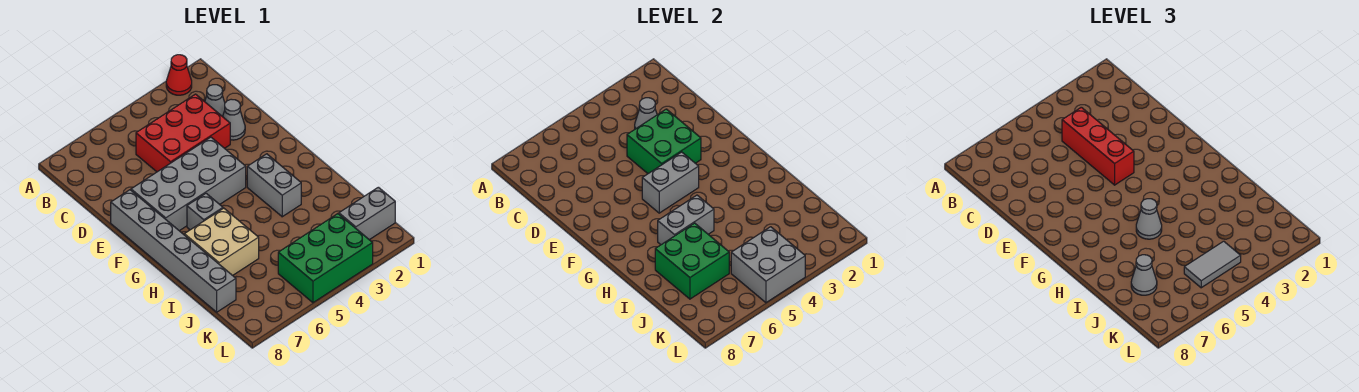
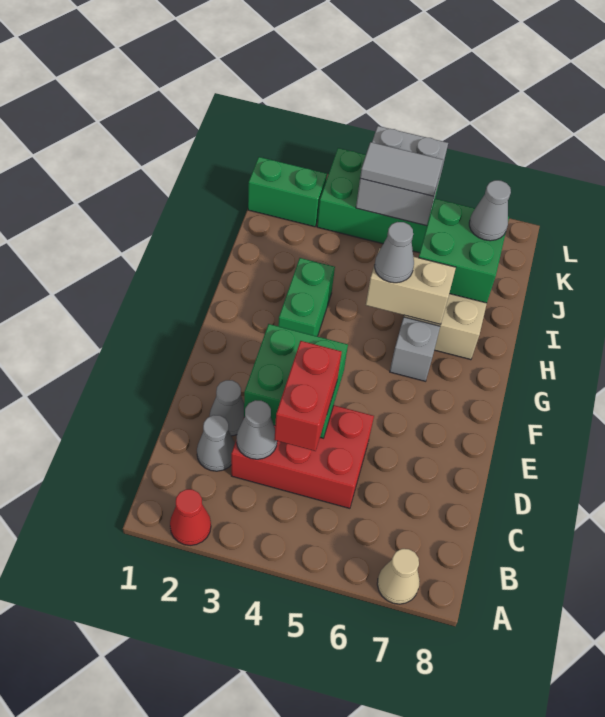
none -> tan 1x1 cone [377,549,420,604]
red 1x3 brick [1062,107,1134,185] -> red 1x2 brick [274,341,342,451]
grey 2x4 brick [131,137,246,231] -> none
grey 1x6 brick [111,190,236,312] -> none
grey 1x2 brick [642,152,699,213] -> none
grey 1x2 brick [247,154,301,217] -> green 1x2 brick [278,258,335,336]
grey 1x2 brick [658,195,714,245] -> tan 1x2 brick [366,248,456,324]
grey 1x2 brick [339,187,395,240] -> green 1x2 brick [248,157,327,227]

